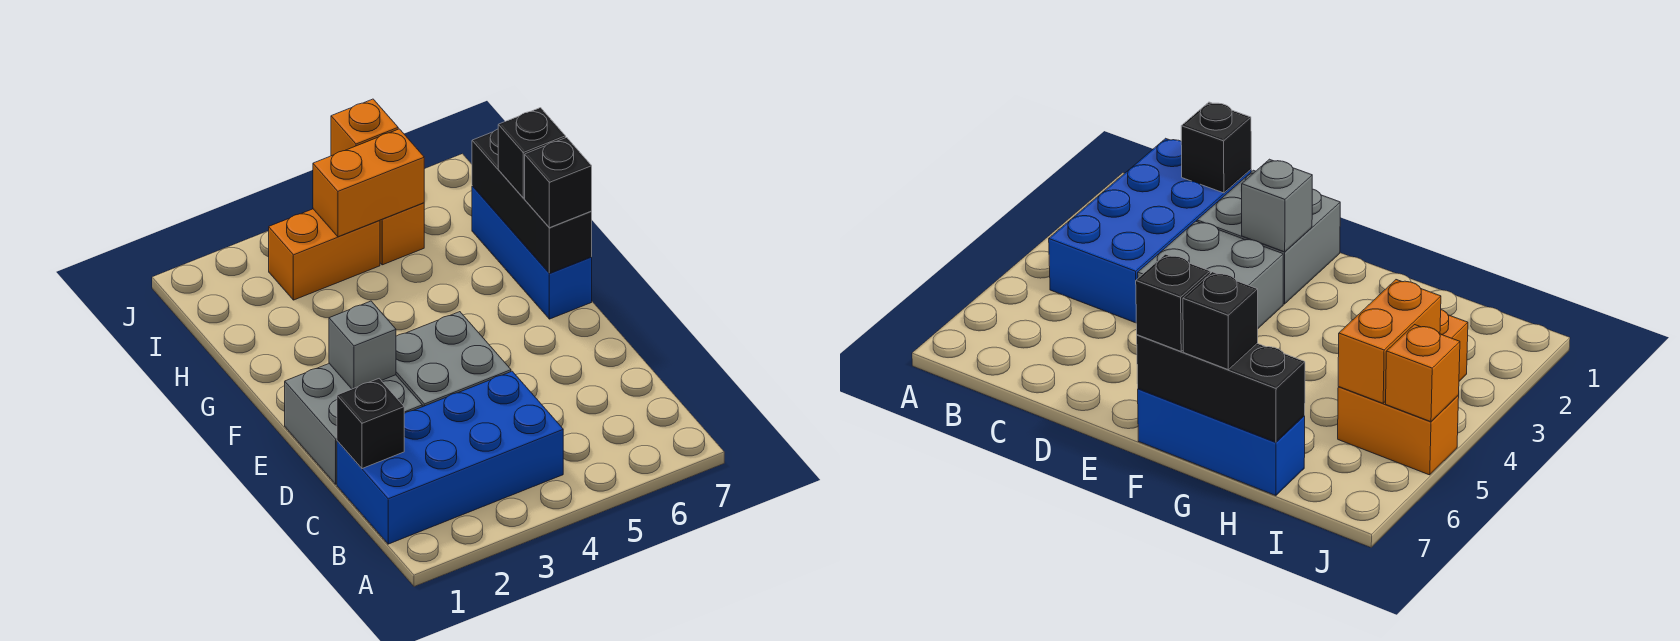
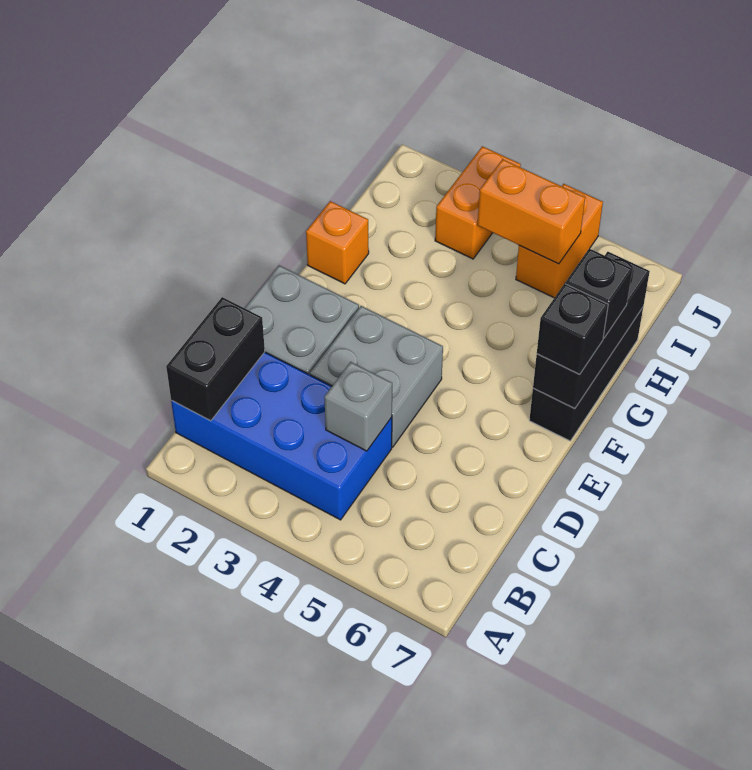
black 1x1 brick [337,379,404,469] -> black 1x2 brick [166,297,265,421]
grey 1x1 brick [329,301,396,389] -> grey 1x1 brick moved to [324,362,392,451]
blue 1x3 brick [472,186,592,319] -> black 1x3 brick [529,308,643,441]
orange 1x2 brick [269,209,380,300] -> orange 1x2 brick turned to [435,146,521,259]
orange 1x1 brick [331,99,398,156] -> orange 1x1 brick moved to [306,201,369,284]

